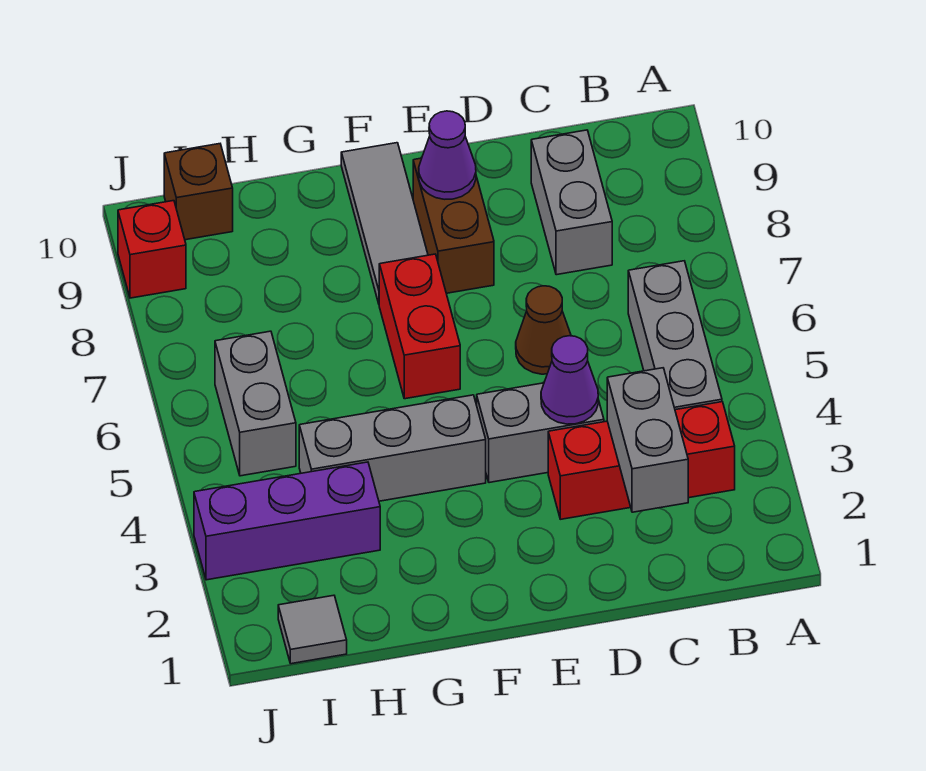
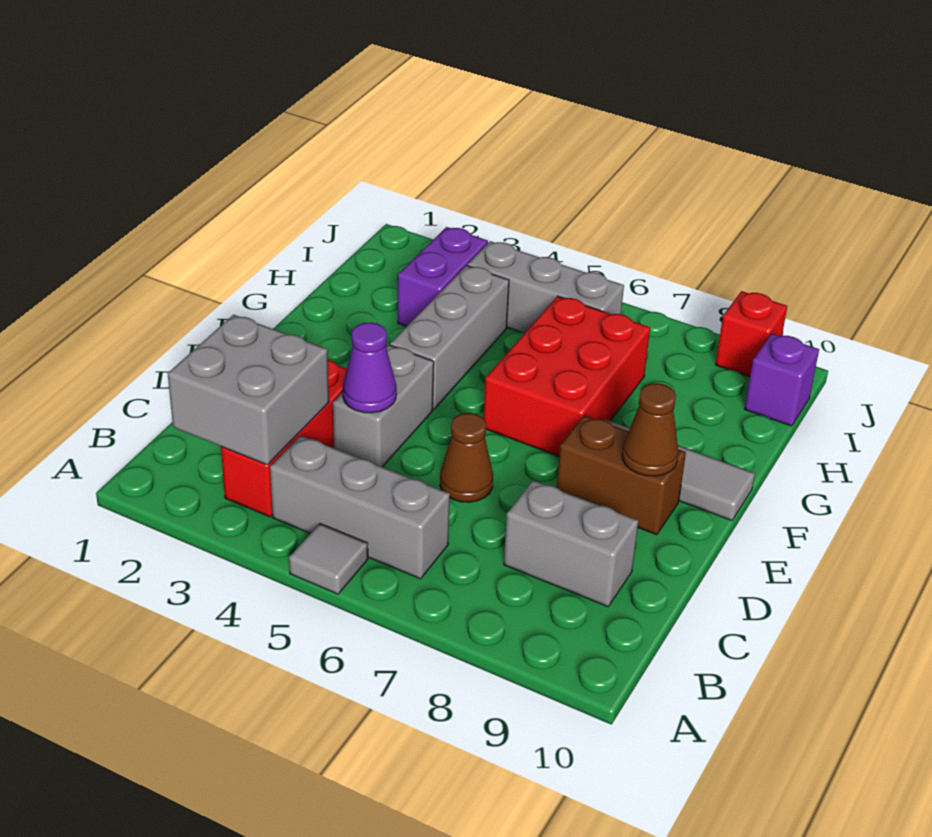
grey 1x2 brick [607,368,688,512] -> grey 2x2 brick [168,315,329,465]
purple 1x1 cone [419,111,476,199] -> brown 1x1 cone [622,383,679,476]
red 1x2 brick [379,254,460,399] -> red 2x3 brick [484,296,650,456]
purple 1x3 brick [194,462,380,580] -> purple 1x2 brick [398,227,488,327]
grey 1x1 tile [278,595,347,664] -> grey 1x1 tile moved to [289,524,368,594]
grey 1x2 brick [215,331,296,476] -> grey 1x3 brick [467,241,624,333]
brown 1x1 brick [164,144,233,240] -> purple 1x1 brick [744,334,819,426]

